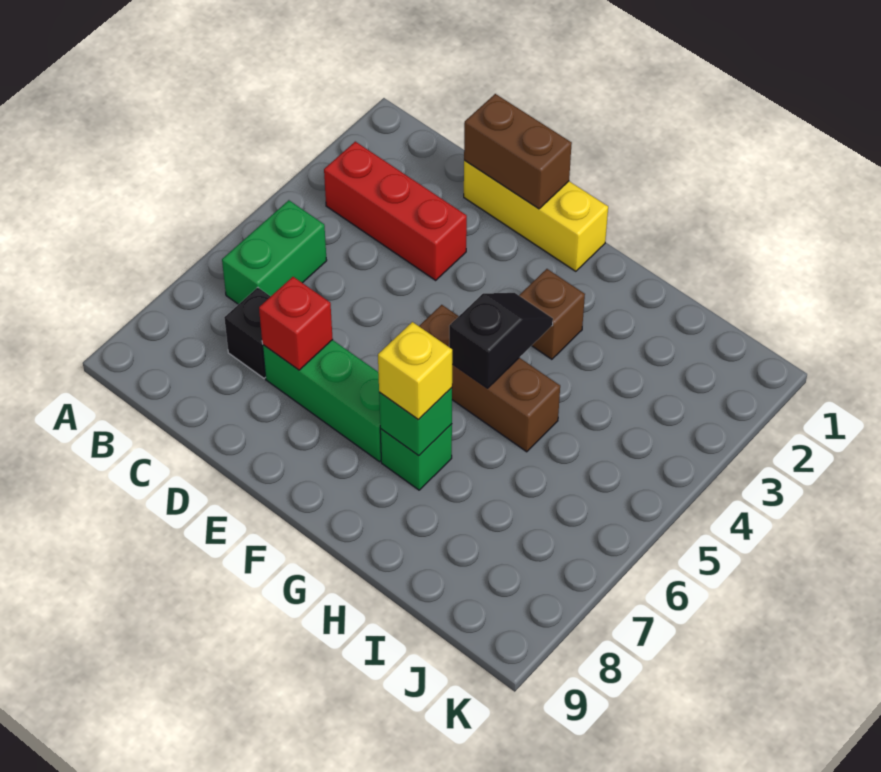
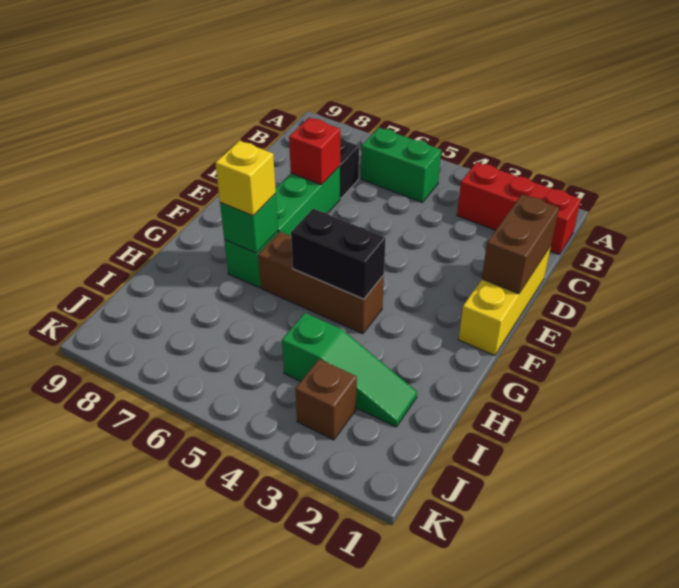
red 1x3 brick [324,142,467,280] -> red 1x3 brick turned to [457,162,581,254]
brown 1x3 brick [419,305,560,452] -> brown 1x3 brick turned to [258,232,384,334]
brown 1x1 brick [519,269,585,359] -> brown 1x1 brick moved to [295,359,357,440]
black 1x2 slope [449,293,553,388] -> black 1x2 brick [291,209,386,299]
none -> green 1x3 slope [282,313,417,427]

